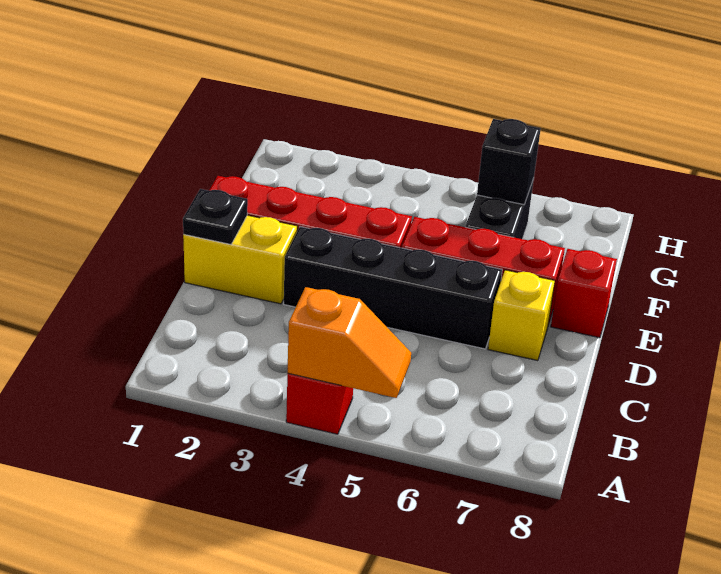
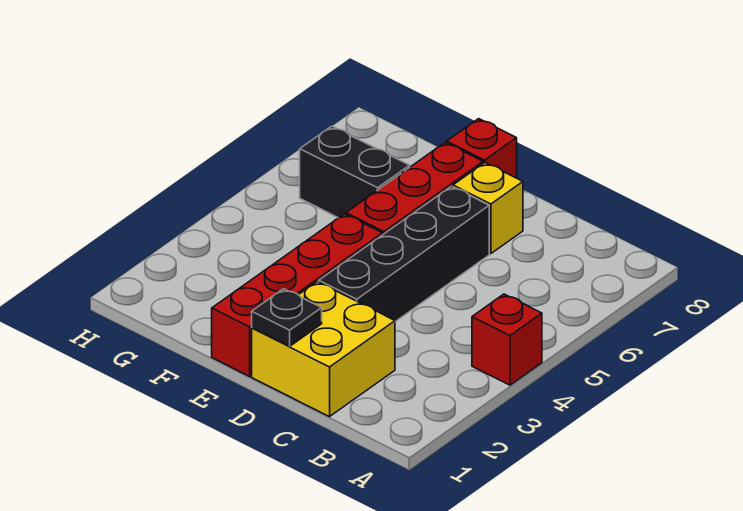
orange 1x2 slope [288,287,411,398] -> none
yellow 1x2 brick [183,215,297,304] -> yellow 2x2 brick [252,282,395,417]
black 1x1 brick [477,119,541,205] -> none

